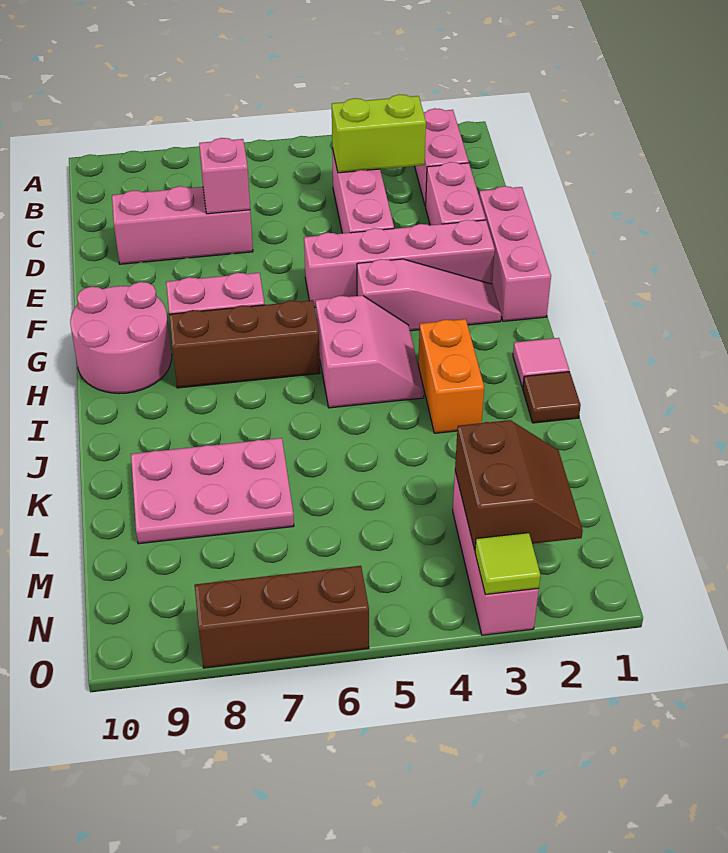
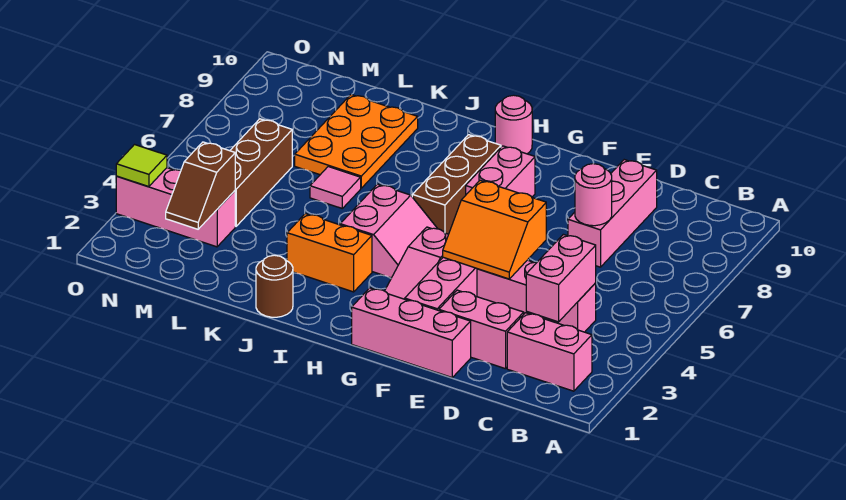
lime 1x2 brick [332,94,426,173] -> pink 1x2 brick [526,234,596,322]
pink 1x1 brick [199,138,250,214] -> pink 1x1 round brick [575,163,612,226]
none -> orange 2x2 slope [443,180,546,279]
pink 2x2 round brick [70,282,172,394] -> pink 1x1 round brick [495,95,532,154]
pink 2x2 slope [316,295,424,408] -> pink 2x2 slope turned to [340,184,438,278]
pink 1x1 tile [513,338,569,388] -> pink 1x1 tile moved to [310,167,361,208]
brown 1x1 tile [523,372,581,423] -> brown 1x1 round brick [256,255,293,317]
pink 2x3 plate [131,438,294,544] -> orange 2x3 plate [295,94,418,188]
brown 2x2 slope [455,420,583,550] -> brown 1x2 slope [166,142,235,229]
brown 1x3 brick [195,566,369,668] -> brown 1x3 brick moved to [230,119,292,226]

